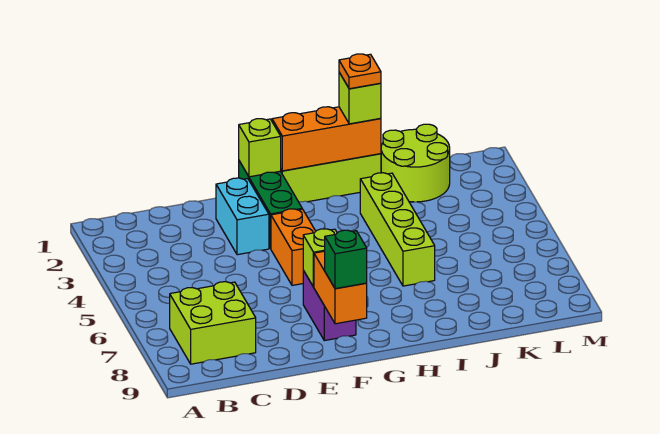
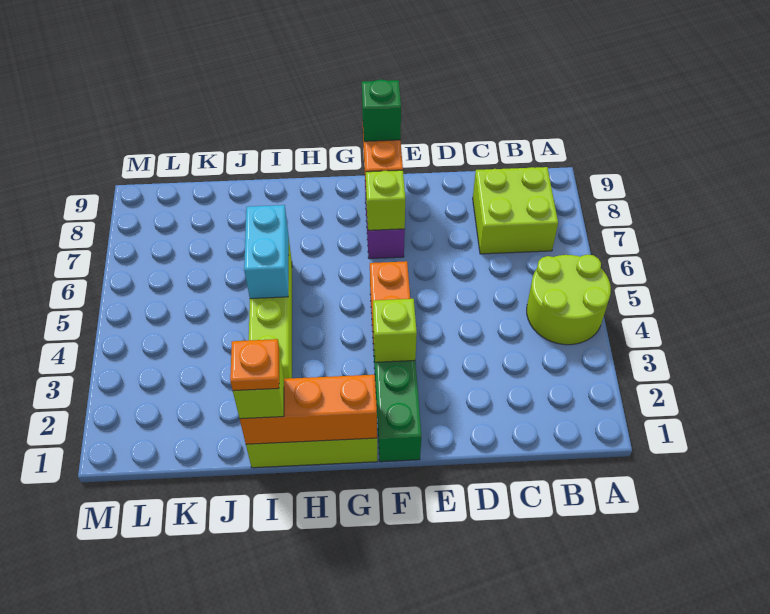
cyan 1x2 brick [216,178,269,255] -> cyan 1x2 brick moved to [244,205,289,299]
lime 1x1 brick [239,119,281,177] -> lime 1x1 brick moved to [373,299,417,362]
lime 2x2 round brick [381,124,450,202] -> lime 2x2 round brick moved to [527,254,611,345]

